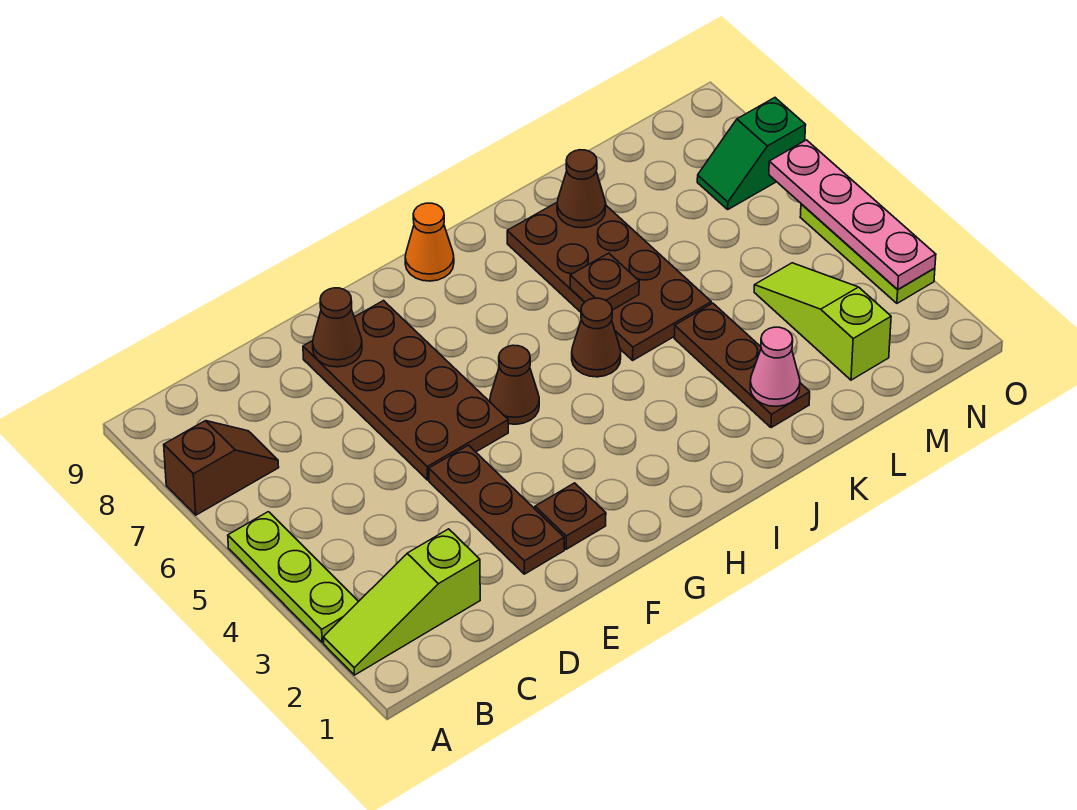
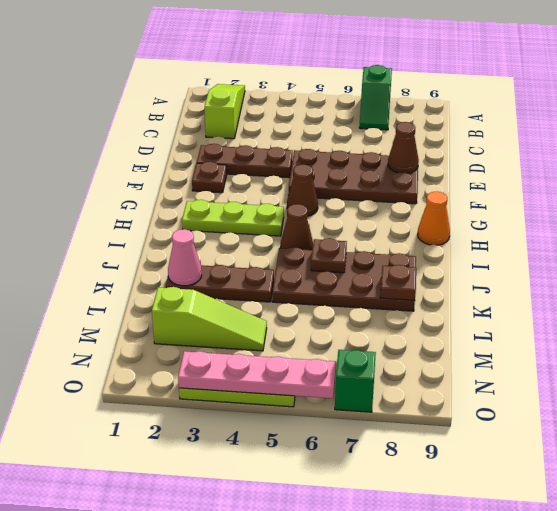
lime 1x3 plate [228,512,359,642] -> lime 1x3 plate moved to [182,200,284,236]
brown 1x2 slope [164,421,279,515] -> green 1x2 slope [359,65,392,130]
brown 1x1 cone [557,150,606,228] -> brown 1x1 plate [380,265,416,300]

